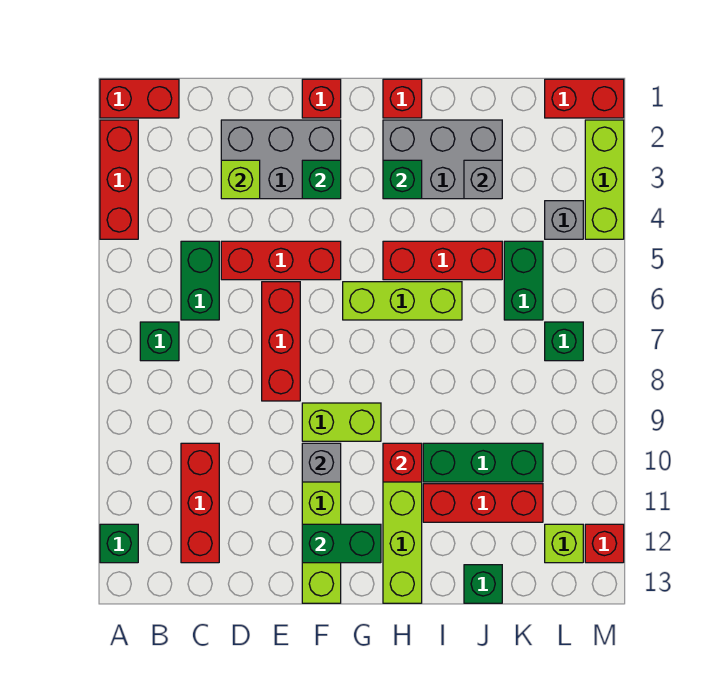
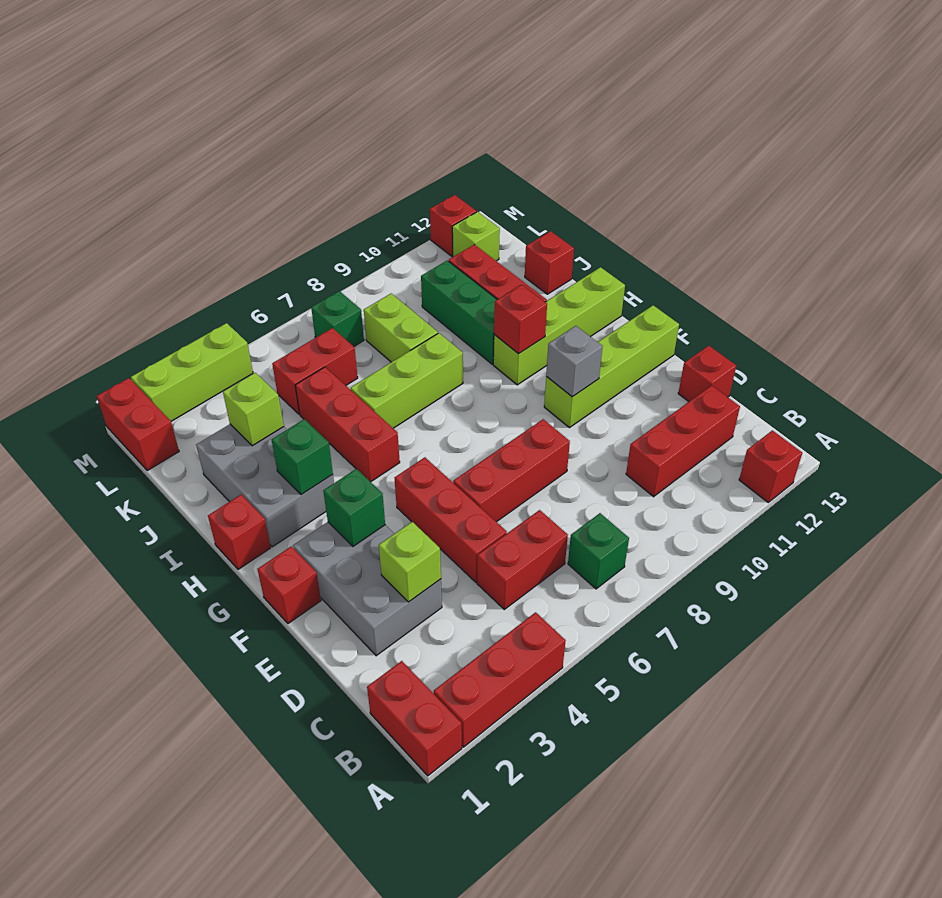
green 1x1 brick [100,524,138,563] -> red 1x1 brick [739,430,802,502]
green 1x2 brick [181,241,219,320] -> red 1x2 brick [477,510,568,609]
none -> red 1x1 brick [678,346,736,402]
lime 1x2 brick [302,403,381,441] -> lime 1x2 brick moved to [364,293,438,362]
green 1x2 brick [302,524,381,563] -> none
lime 1x3 brick [343,282,462,320] -> lime 1x3 brick turned to [351,333,463,428]
grey 1x1 brick [464,160,502,199] -> lime 1x1 brick [223,373,284,446]
green 1x1 brick [464,565,502,603] -> red 1x1 brick [525,231,574,294]
green 1x2 brick [504,241,543,320] -> red 1x2 brick [272,328,358,414]
grey 1x1 brick [545,201,583,239] -> none

